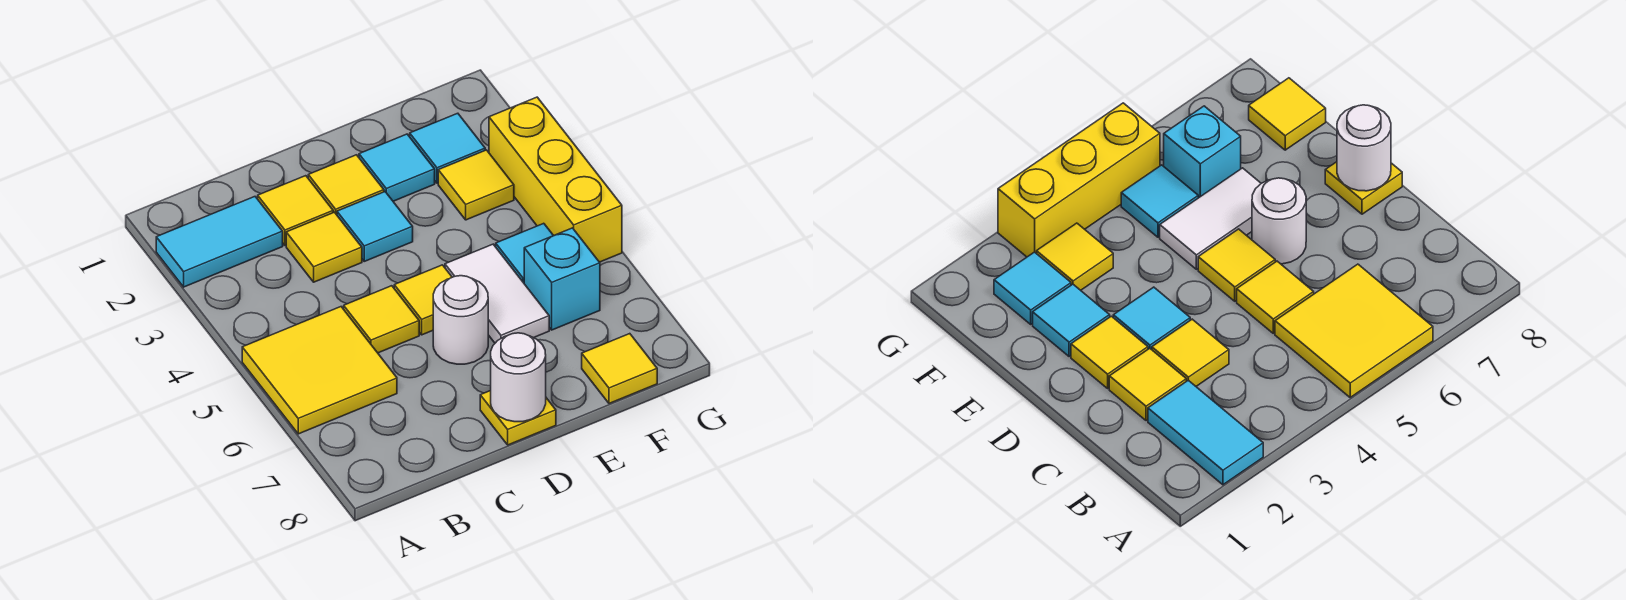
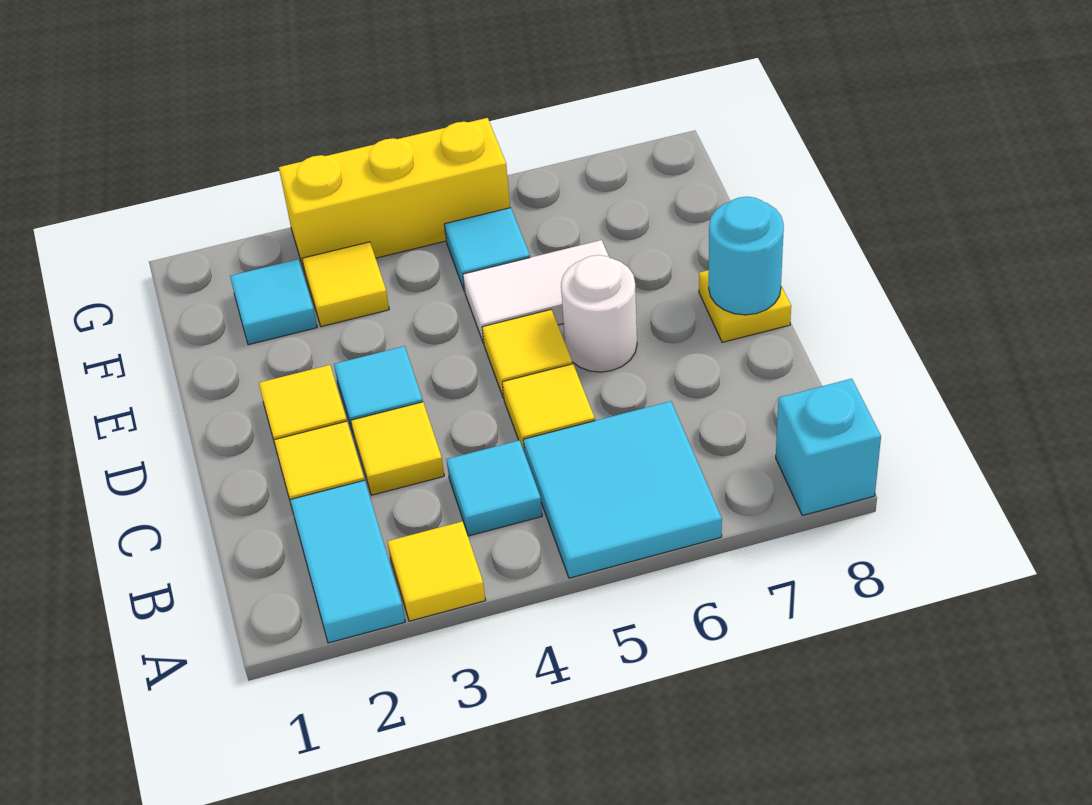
yellow 2x2 tile [242,307,397,434] -> cyan 2x2 tile [523,401,722,578]
white 1x1 round brick [491,333,546,422] -> cyan 1x1 round brick [709,197,784,315]
cyan 1x1 tile [359,134,435,201] -> cyan 1x1 tile moved to [446,440,542,536]
cyan 1x1 brick [524,228,600,330] -> cyan 1x1 brick moved to [776,379,881,516]
yellow 1x1 tile [582,334,657,403] -> yellow 1x1 tile moved to [387,521,486,621]

